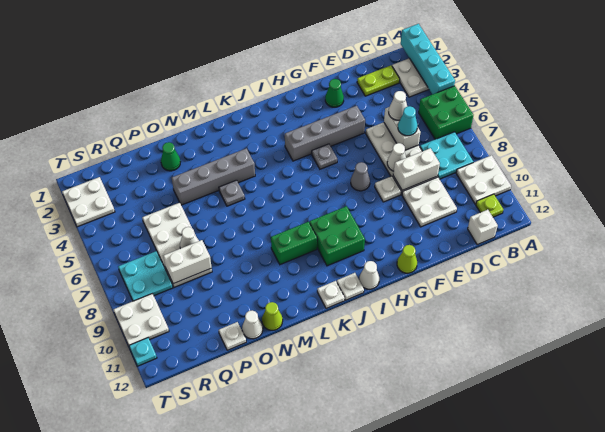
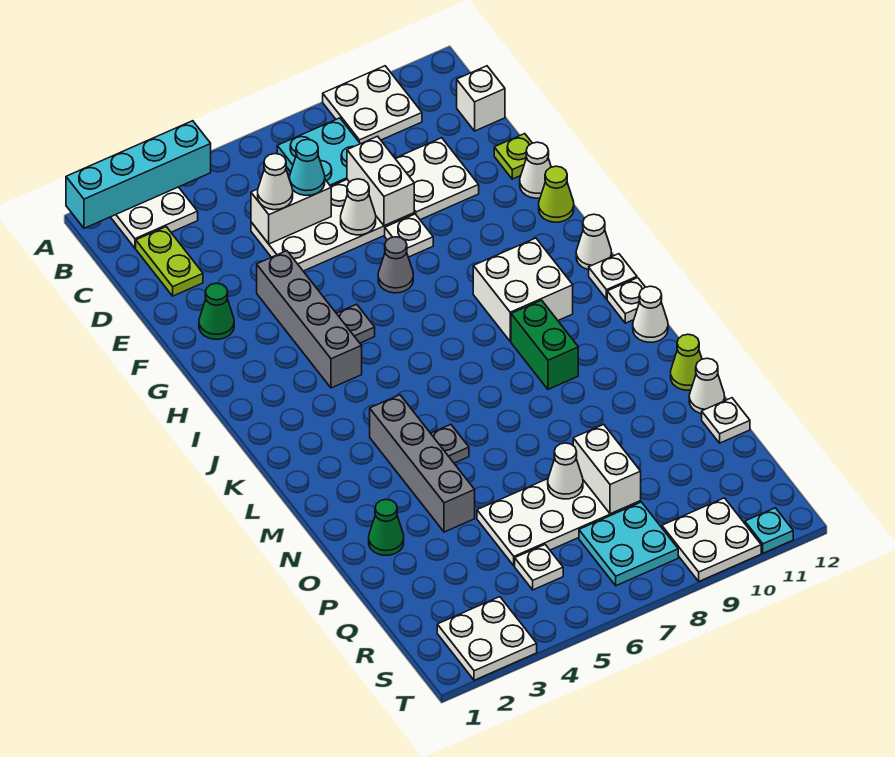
green 2x2 brick [419,86,473,139] -> none
lime 1x1 plate [476,194,503,217] -> lime 1x1 plate moved to [494,134,532,179]
none -> white 1x1 cone [520,142,551,198]
green 2x2 brick [310,206,365,266] -> white 2x2 brick [473,238,573,341]
none -> white 1x1 cone [633,286,668,342]
none -> white 1x1 plate [515,545,563,590]

